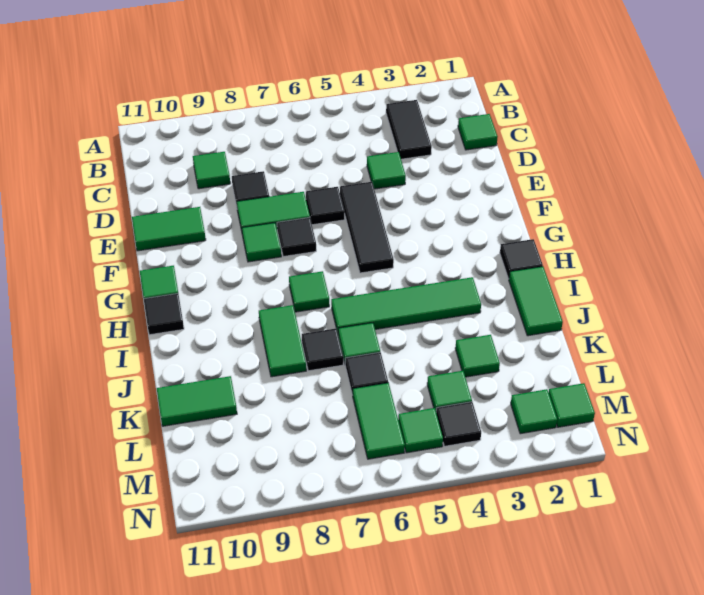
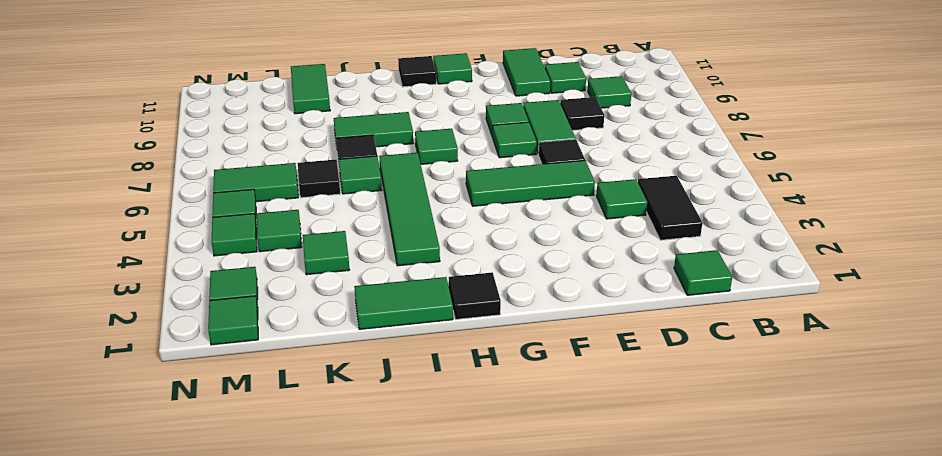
black 1x2 tile [386,100,432,159] -> black 1x2 tile turned to [638,176,702,240]
none -> green 1x1 tile [545,62,586,93]
black 1x3 tile [340,182,394,273] -> green 1x3 tile [466,160,595,206]
black 1x1 tile [277,218,316,257] -> green 1x1 tile [493,122,537,158]
black 1x1 tile [436,402,481,446] -> green 1x1 tile [211,214,257,256]

